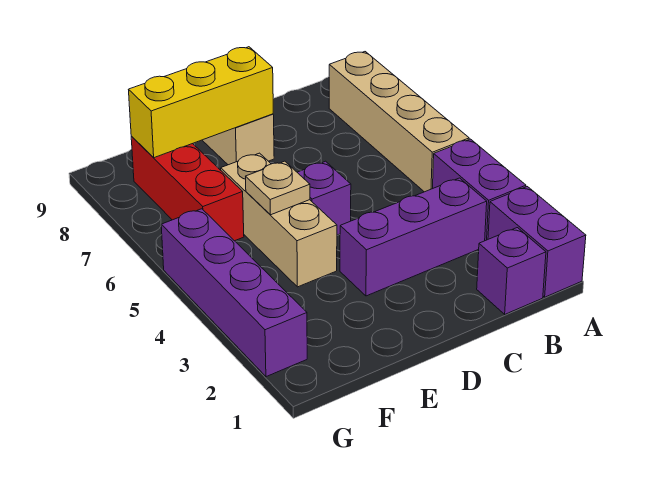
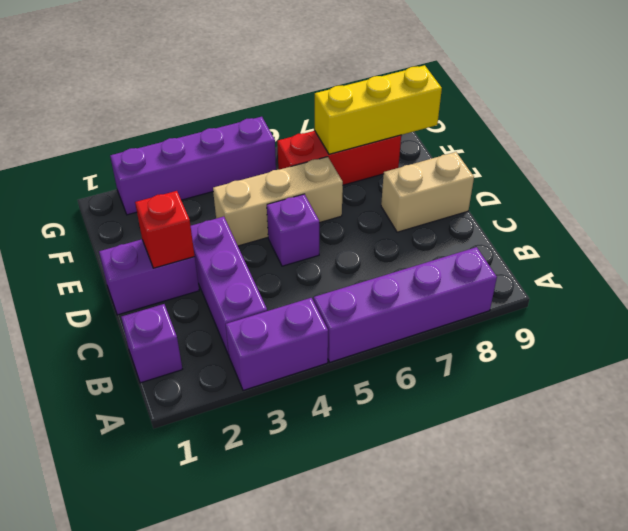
purple 1x2 brick [488,187,586,297] -> purple 1x2 brick moved to [99,239,199,315]
tan 1x4 brick [329,52,469,192] -> purple 1x4 brick [314,247,497,362]
none -> red 1x1 brick [135,191,195,268]
yellow 1x3 brick [129,47,273,158] -> yellow 1x3 brick turned to [315,65,442,154]
tan 1x1 plate [246,161,310,215] -> none

